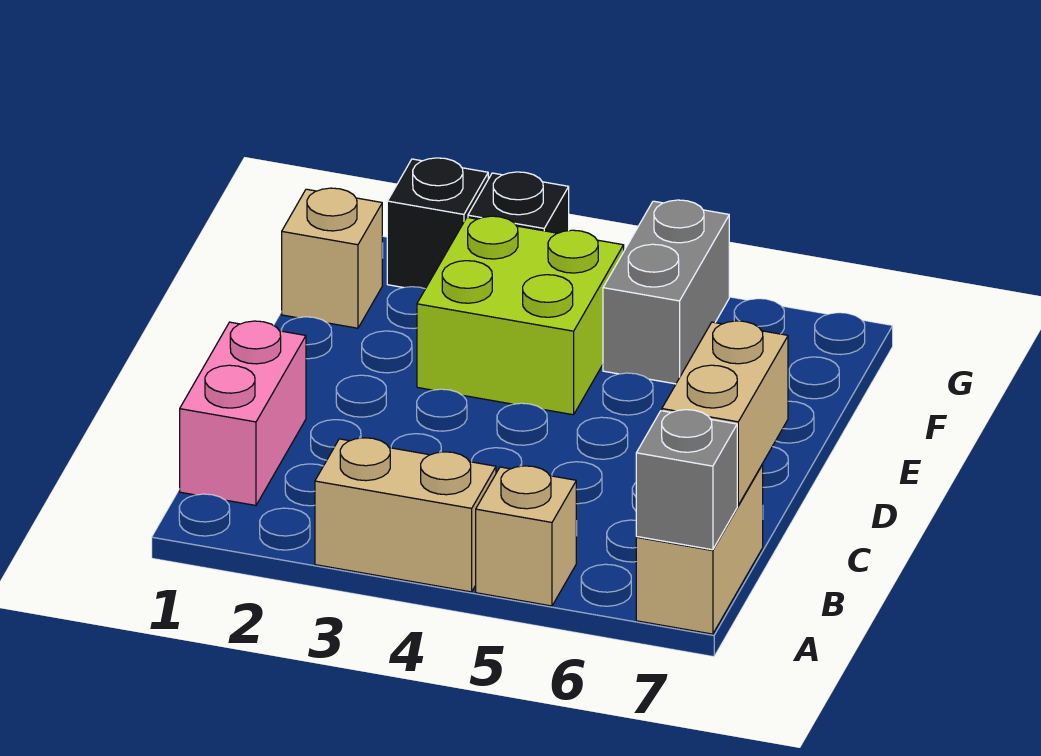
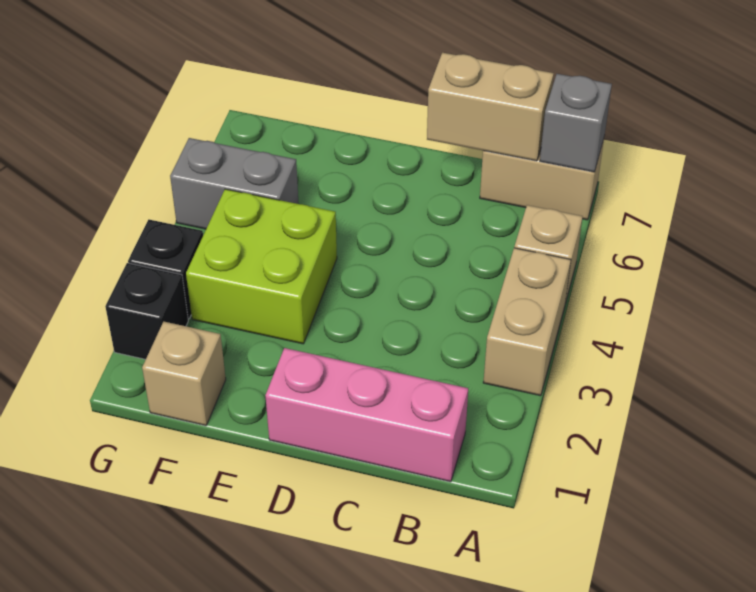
pink 1x2 brick [180,321,306,505] -> pink 1x3 brick [265,348,468,482]

